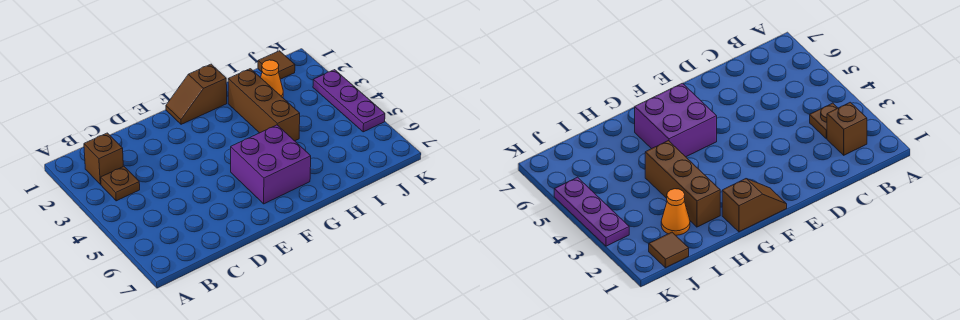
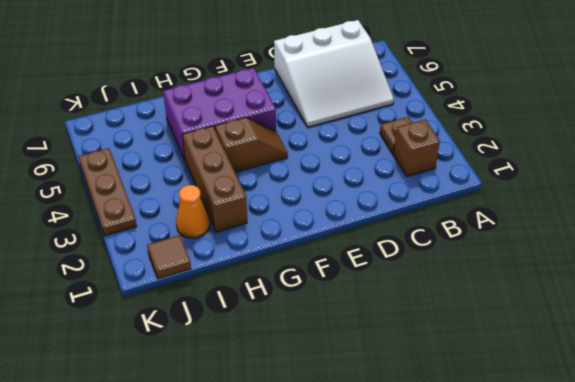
none -> white 3x3 slope [274,20,394,127]
brown 1x2 slope [166,64,227,124] -> brown 1x2 slope moved to [215,117,288,172]
purple 2x2 brick [231,125,311,204] -> purple 2x3 brick [163,68,276,160]
purple 1x3 plate [313,70,385,132] -> brown 1x3 plate [78,148,137,236]

